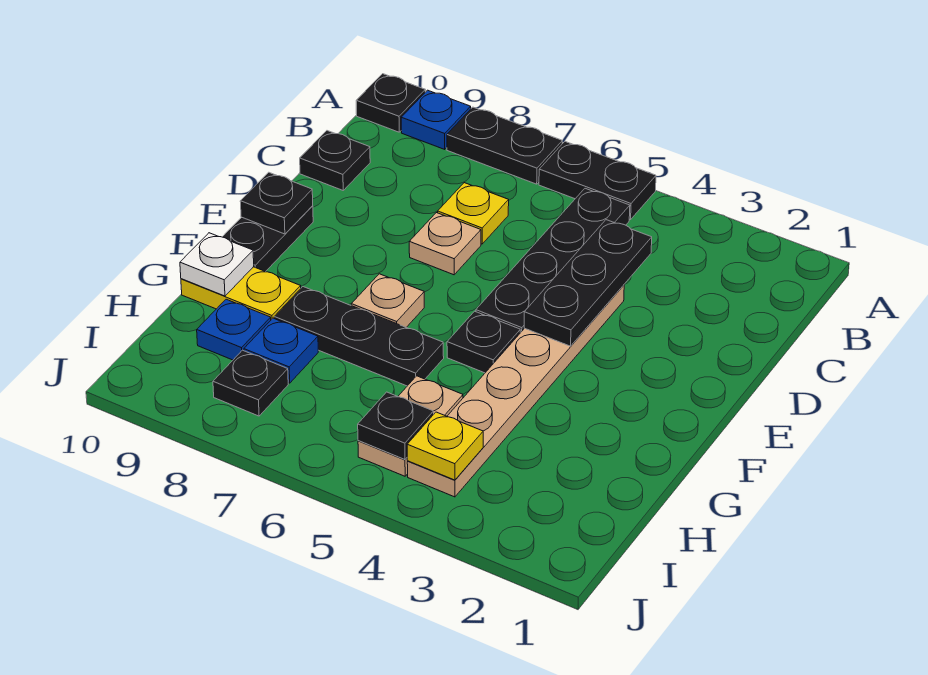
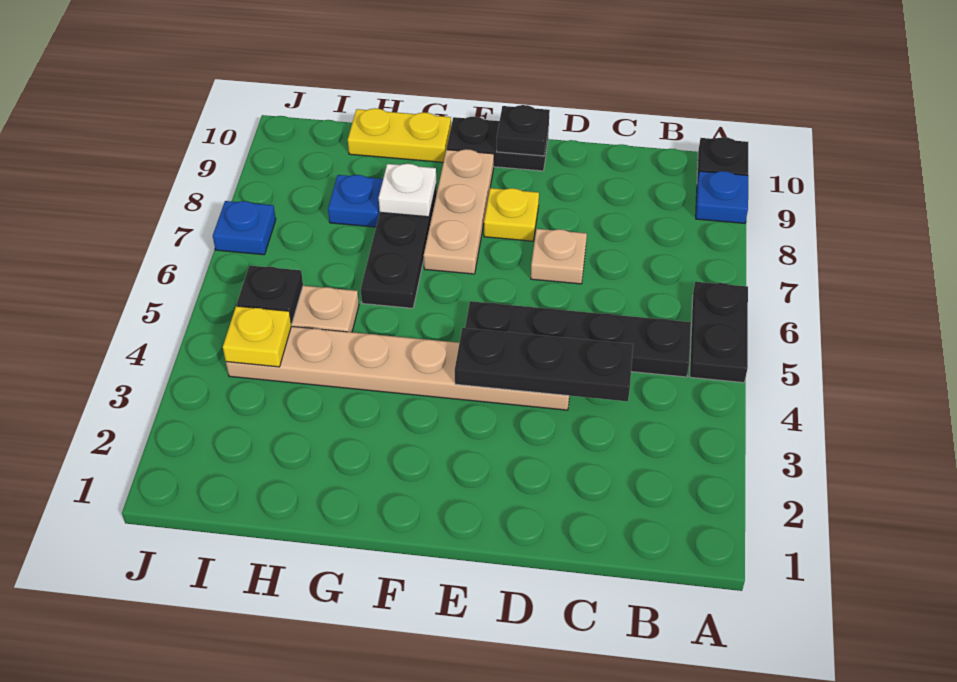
black 1x2 plate [447,107,562,184] -> none
yellow 1x1 plate [438,183,509,244] -> yellow 1x1 plate moved to [484,188,539,241]
black 1x1 plate [300,131,370,190] -> none
black 1x1 plate [447,311,520,373] -> none
tan 1x1 plate [351,274,424,327] -> tan 1x3 plate [424,149,494,274]
yellow 1x2 plate [181,267,301,319] -> yellow 1x2 plate turned to [348,108,451,162]
white 1x1 plate [180,233,254,296] -> white 1x1 plate moved to [379,164,436,217]
blue 1x1 plate [197,299,271,360] -> blue 1x1 plate moved to [213,201,276,255]
black 1x1 plate [213,350,288,416] -> none

